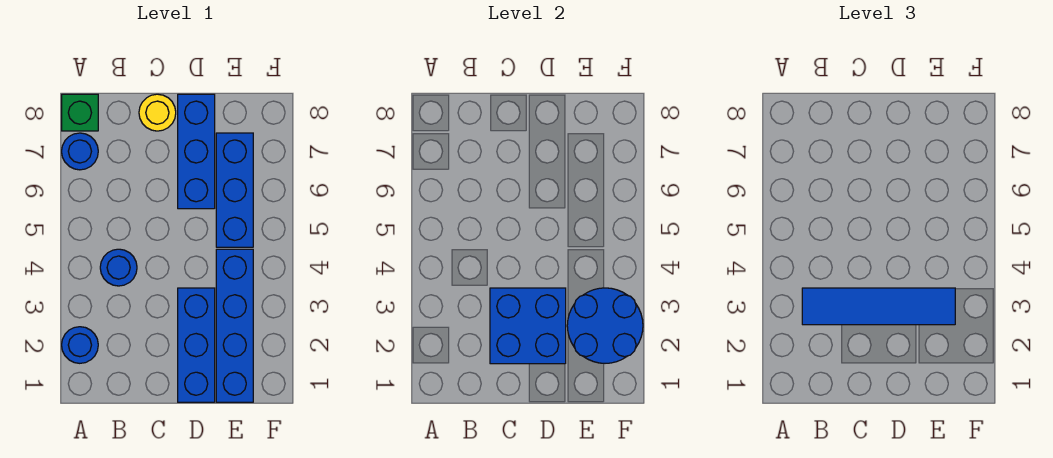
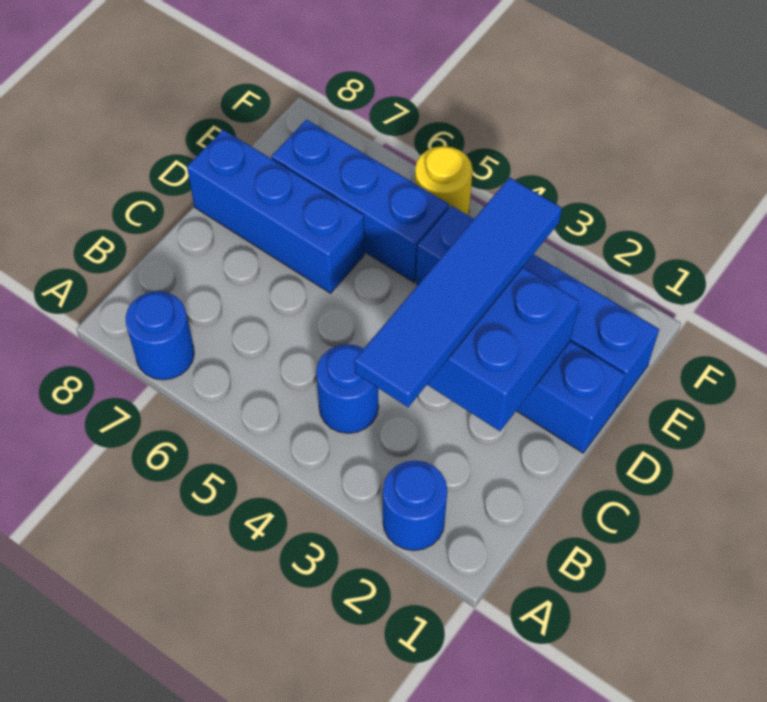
green 1x1 brick [62,94,98,131] -> none
yellow 1x1 round brick [139,94,176,131] -> yellow 1x1 round brick moved to [415,146,473,215]
blue 2x2 round brick [567,288,643,363] -> none

